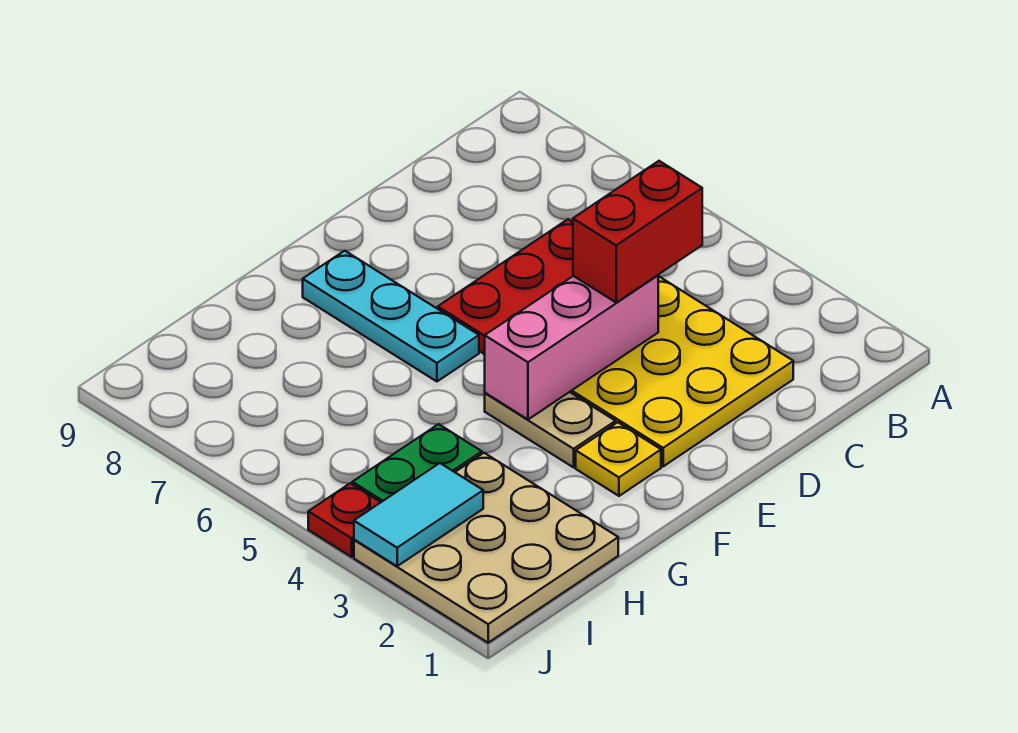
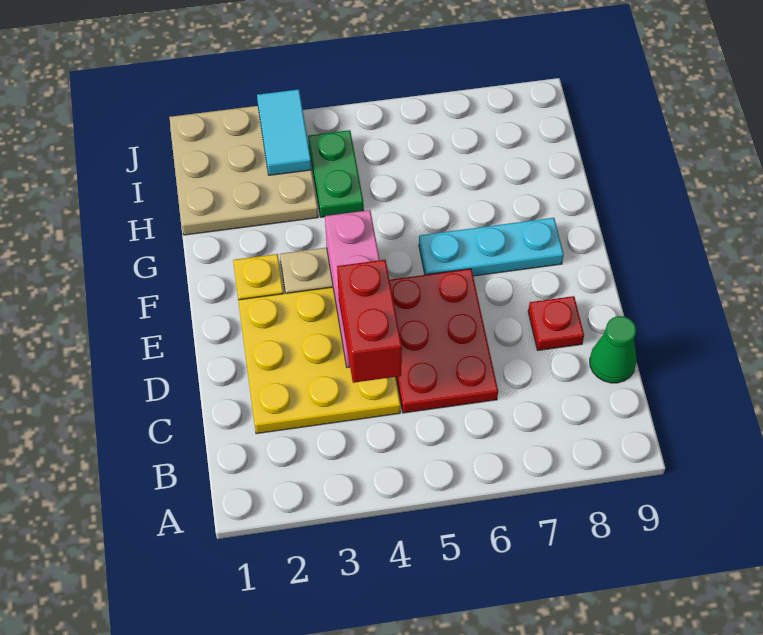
none -> green 1x1 cone [590,316,637,383]
red 1x1 plate [308,483,381,557] -> red 1x1 plate moved to [528,296,584,350]

